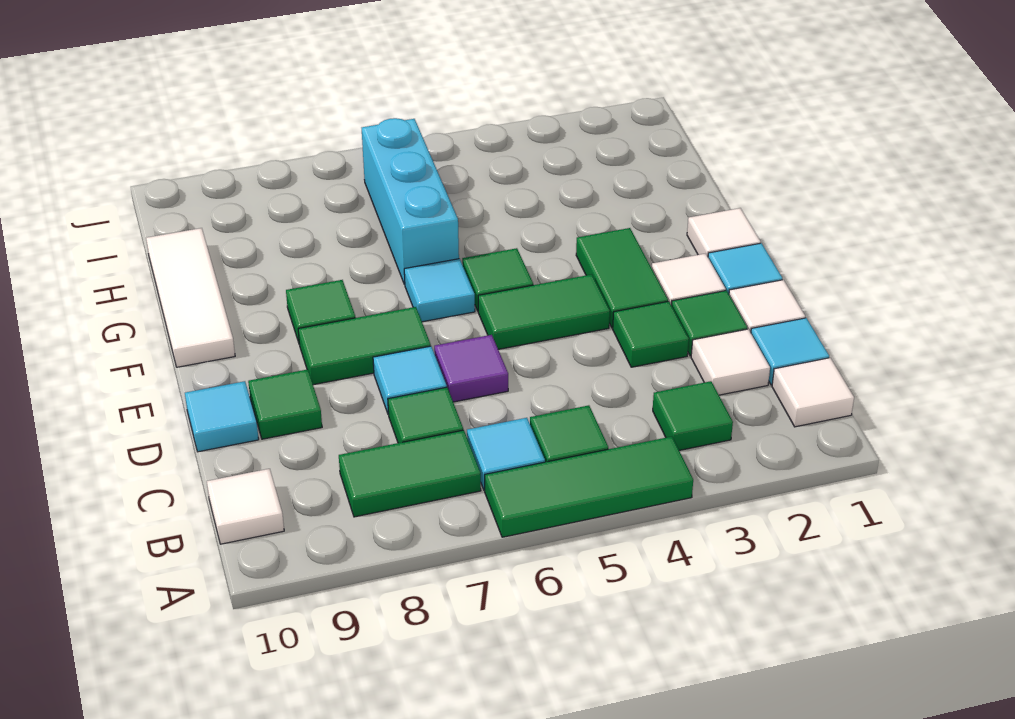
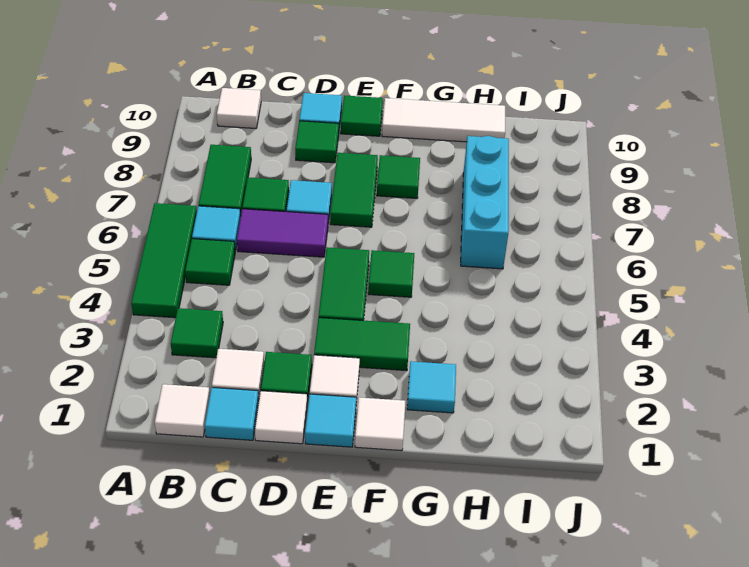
green 1x1 tile [613,301,689,367] -> green 1x1 tile moved to [341,96,383,136]
purple 1x1 tile [434,335,508,402] -> purple 1x2 tile [237,209,328,257]
cyan 1x1 tile [404,259,475,322] -> cyan 1x1 tile moved to [407,361,456,413]
cyan 1x3 brick [362,118,459,285] -> cyan 1x3 brick turned to [461,136,509,269]

